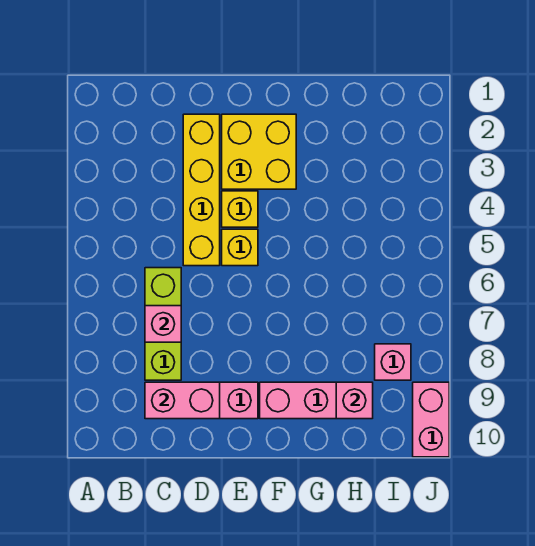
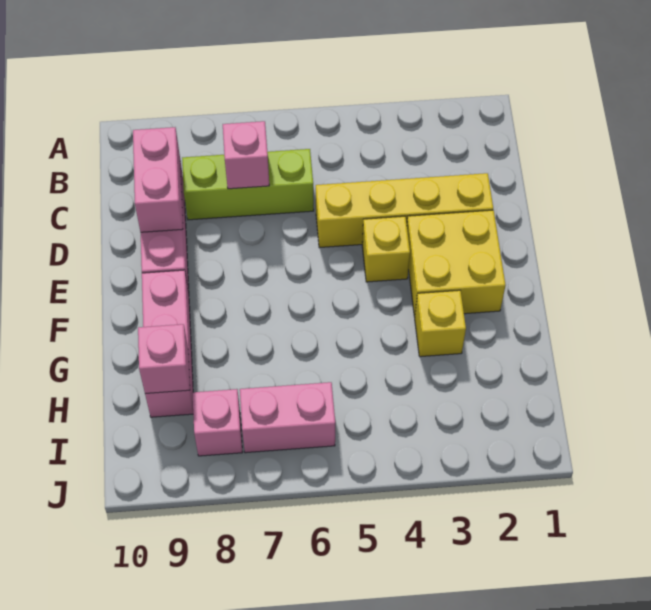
yellow 1x1 brick [222,229,258,266] -> yellow 1x1 brick moved to [415,290,466,357]
pink 1x2 brick [413,382,449,457] -> pink 1x2 brick moved to [240,382,335,453]

